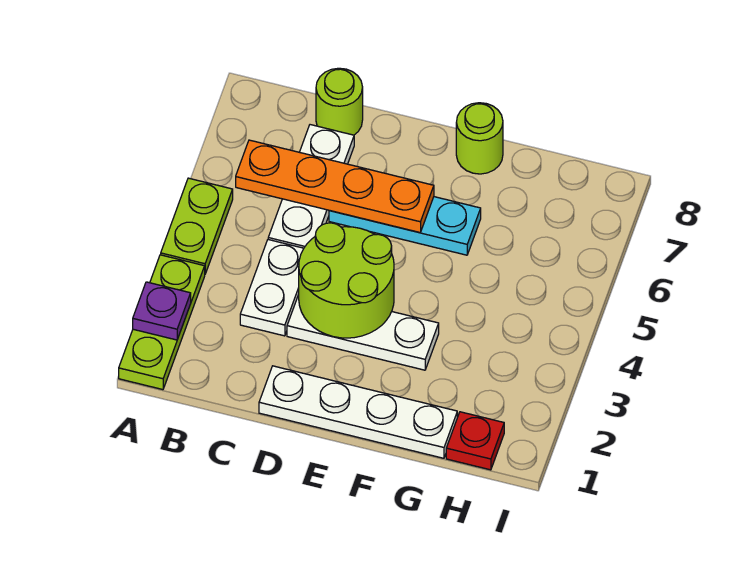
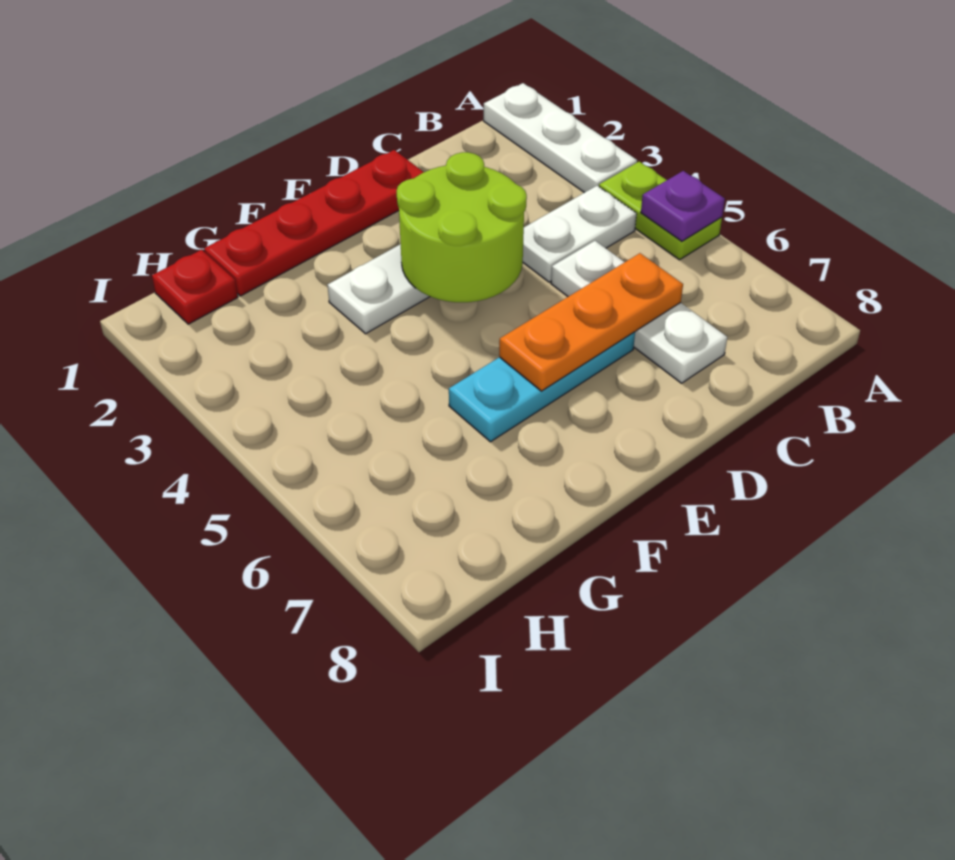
lime 1x3 plate [119,255,205,390] -> white 1x3 plate [483,83,637,193]
purple 1x1 plate [133,282,191,340] -> purple 1x1 plate moved to [641,171,725,241]
orange 1x4 plate [236,140,434,233] -> orange 1x3 plate [499,253,683,391]
white 1x2 plate [240,240,304,336] -> white 1x2 plate turned to [523,186,637,282]
lime 1x1 round brick [316,68,363,135] -> none
white 1x4 plate [259,366,457,458] -> red 1x4 plate [204,150,424,296]
lime 1x1 round brick [456,103,503,174] -> none

